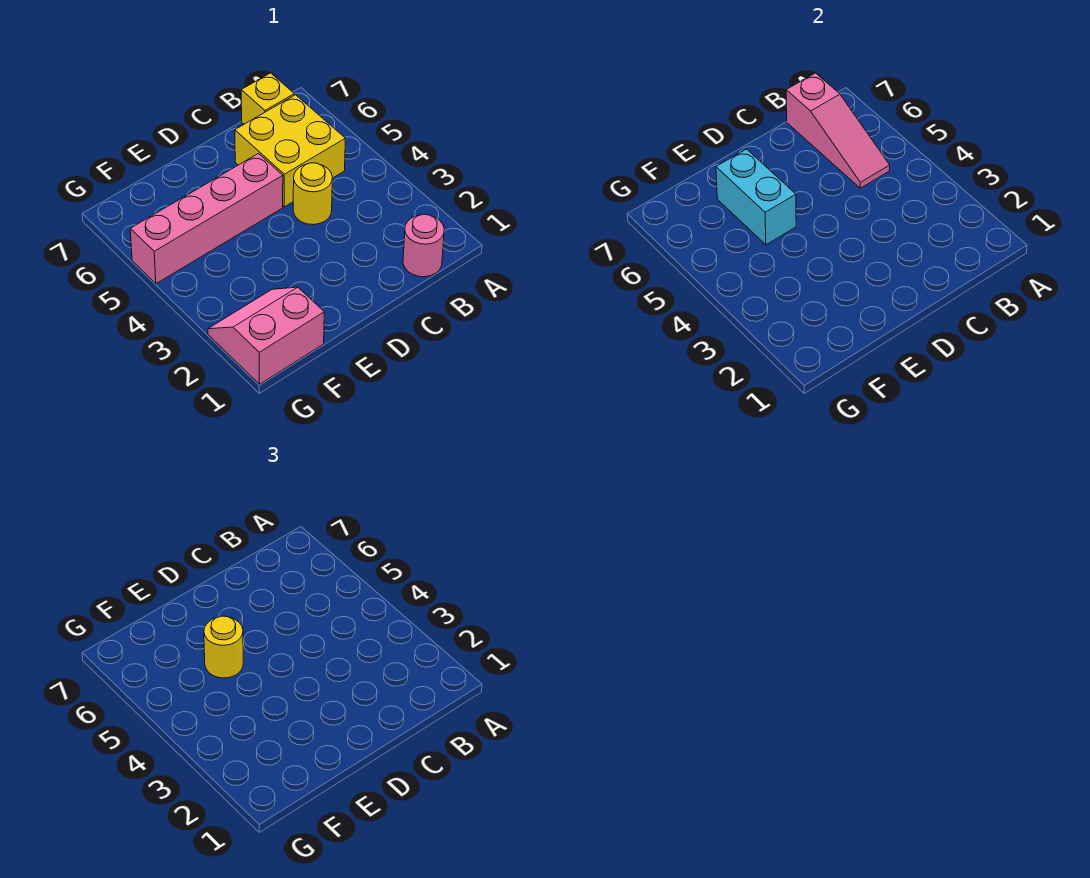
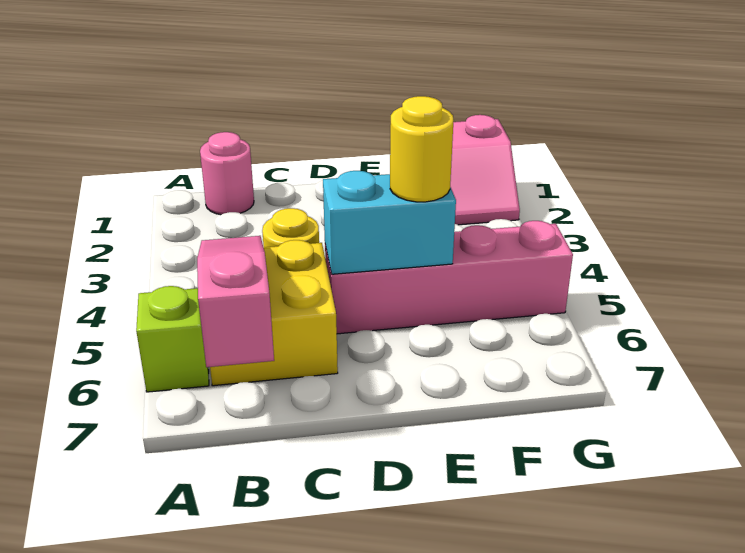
none -> lime 1x1 brick [136,286,209,392]
yellow 1x1 brick [241,73,294,124] -> none
cyan 1x2 brick [716,149,796,245] -> cyan 1x2 brick turned to [323,171,456,274]

